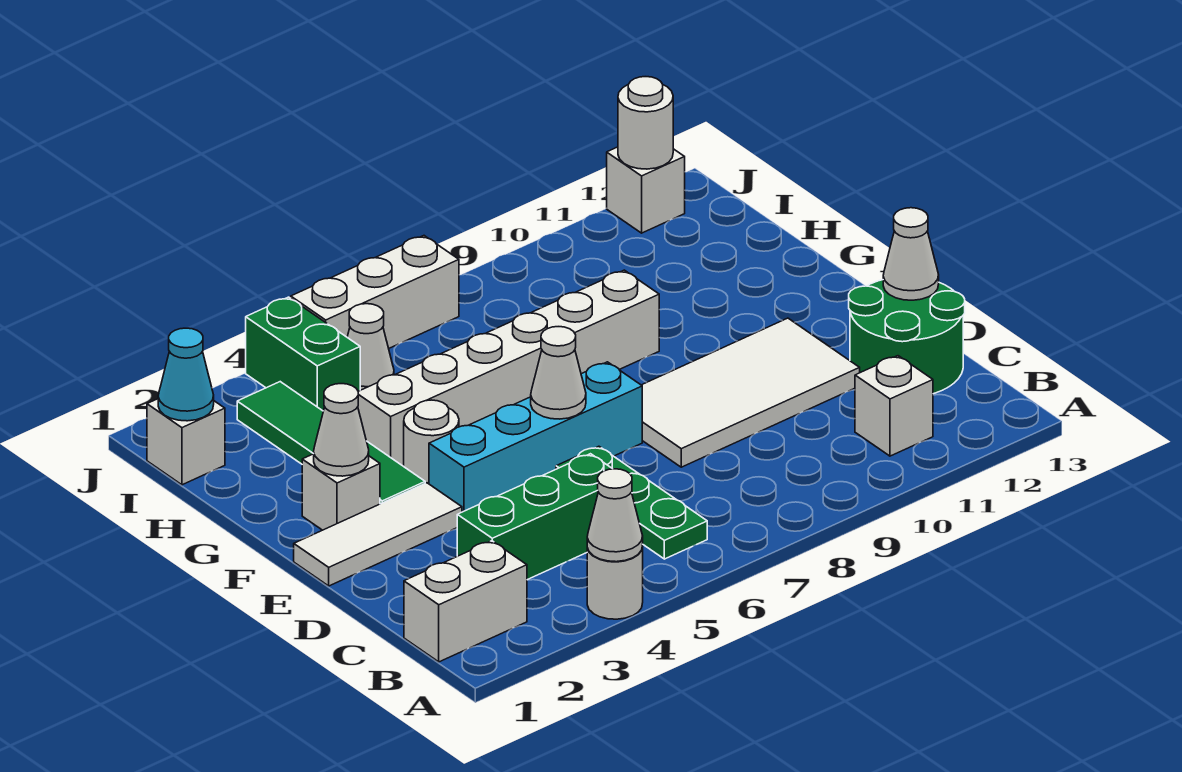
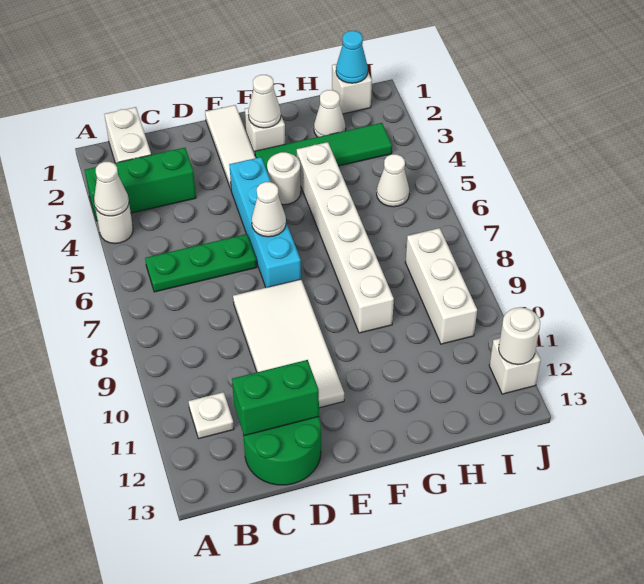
white 1x1 brick [855,356,933,456] -> white 1x1 plate [188,392,234,439]
green 1x3 brick [457,454,612,580] -> green 1x3 brick turned to [85,148,196,221]
white 1x1 cone [883,208,939,300] -> white 1x1 cone moved to [314,90,346,137]
green 1x2 brick [246,297,360,411] -> green 1x2 brick moved to [232,360,319,436]
white 1x3 brick [291,236,459,348] -> white 1x3 brick moved to [405,228,477,344]

